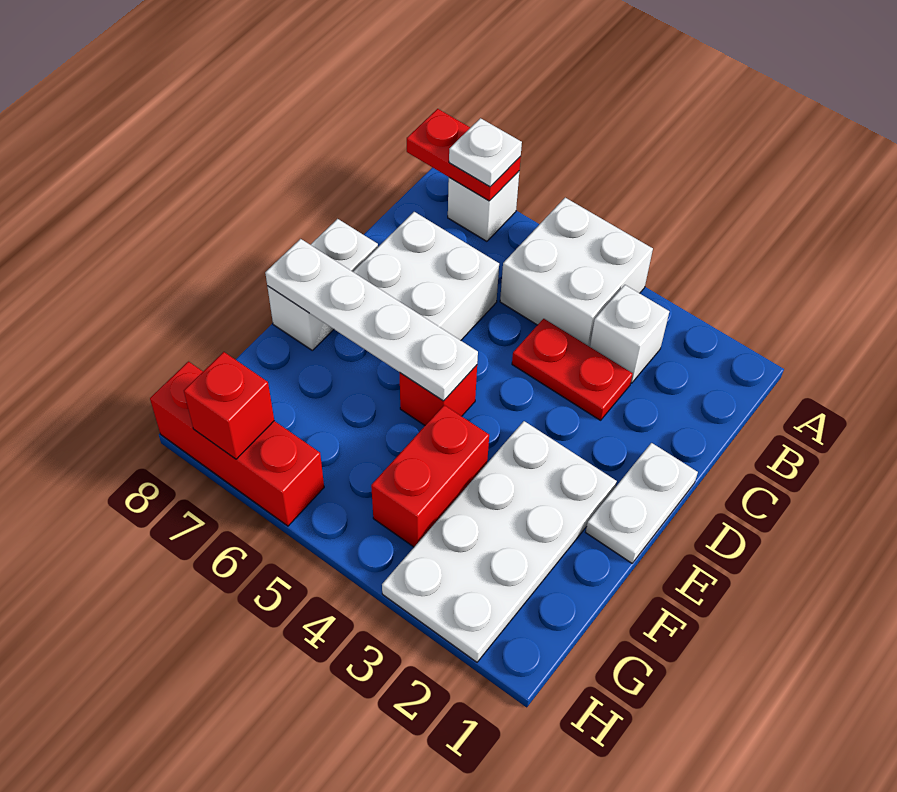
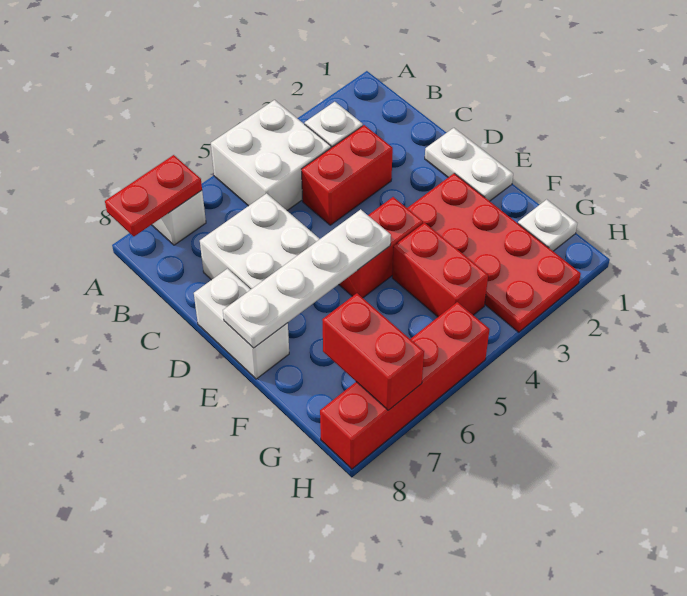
white 1x1 plate [449,118,522,187] -> white 1x1 plate moved to [518,199,577,251]
red 1x2 plate [512,319,633,420] -> red 1x2 brick [302,125,393,225]
white 2x4 plate [382,421,617,662] -> red 2x4 plate [407,173,581,332]
red 1x1 brick [400,365,477,425] -> red 1x2 brick [339,197,423,298]
red 1x3 brick [150,362,324,526] -> red 1x4 brick [320,302,490,469]
red 1x1 brick [184,352,274,459] -> red 1x2 brick [322,293,424,410]

